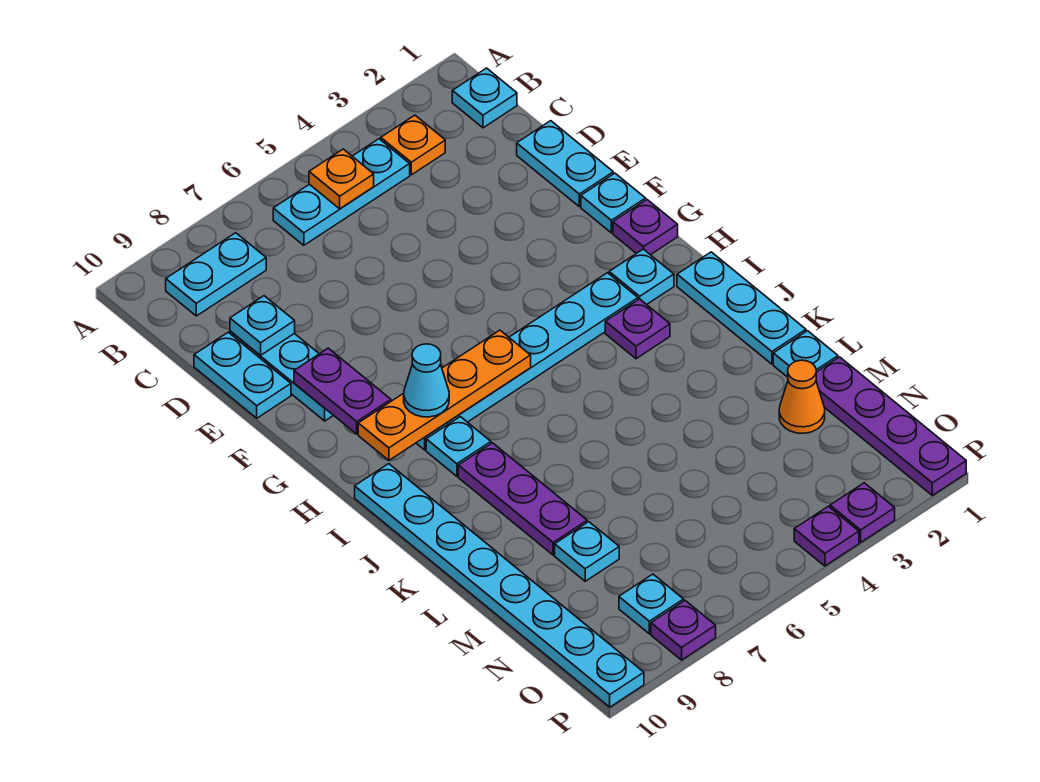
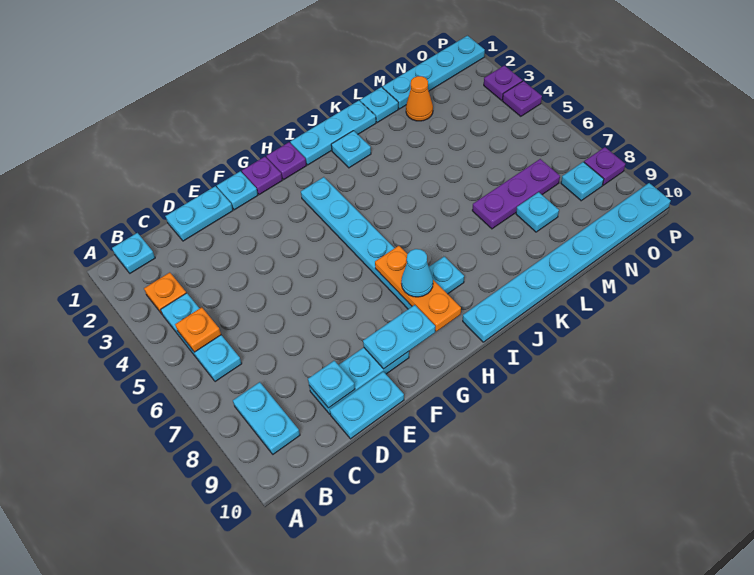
purple 1x2 plate [294,348,391,434] -> cyan 1x2 plate [363,305,435,369]
cyan 1x1 plate [609,249,674,305] -> cyan 1x1 plate moved to [331,131,371,168]
orange 1x4 plate [358,330,531,460] -> orange 1x3 plate [375,246,461,331]
purple 1x1 plate [605,299,670,359] -> purple 1x1 plate moved to [266,142,307,179]
purple 1x3 plate [458,443,587,555] -> purple 1x3 plate moved to [472,159,560,229]
purple 1x4 plate [816,357,966,495] -> cyan 1x4 plate [383,36,485,109]

